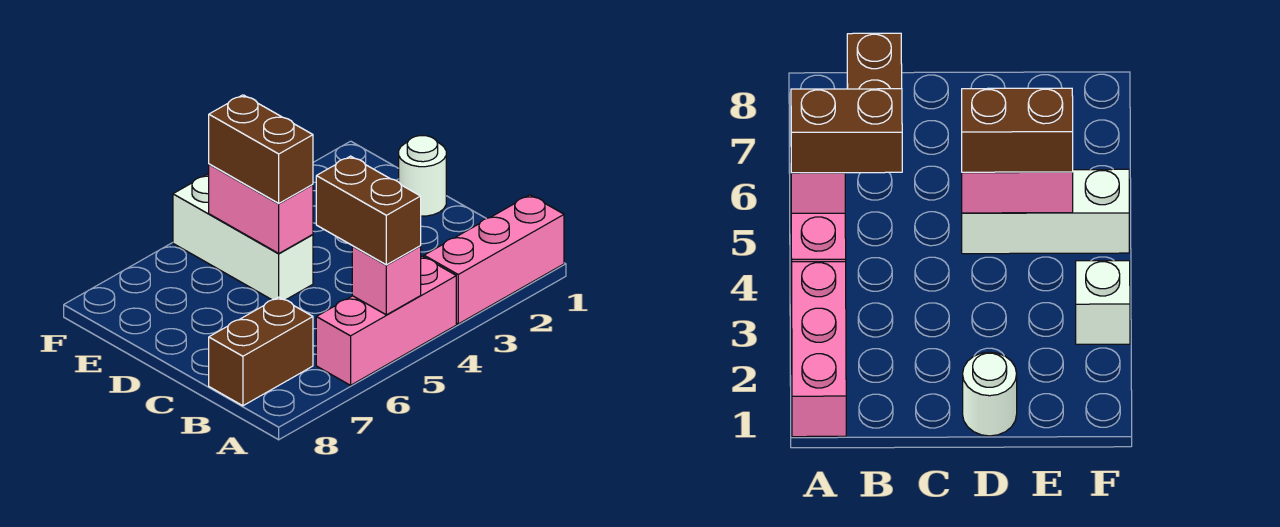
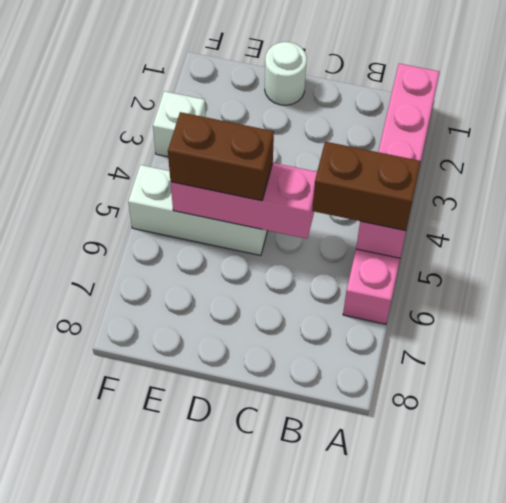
brown 1x2 brick [209,297,313,406] -> none
pink 1x2 brick [209,164,313,254] -> pink 1x3 brick [171,163,317,239]

